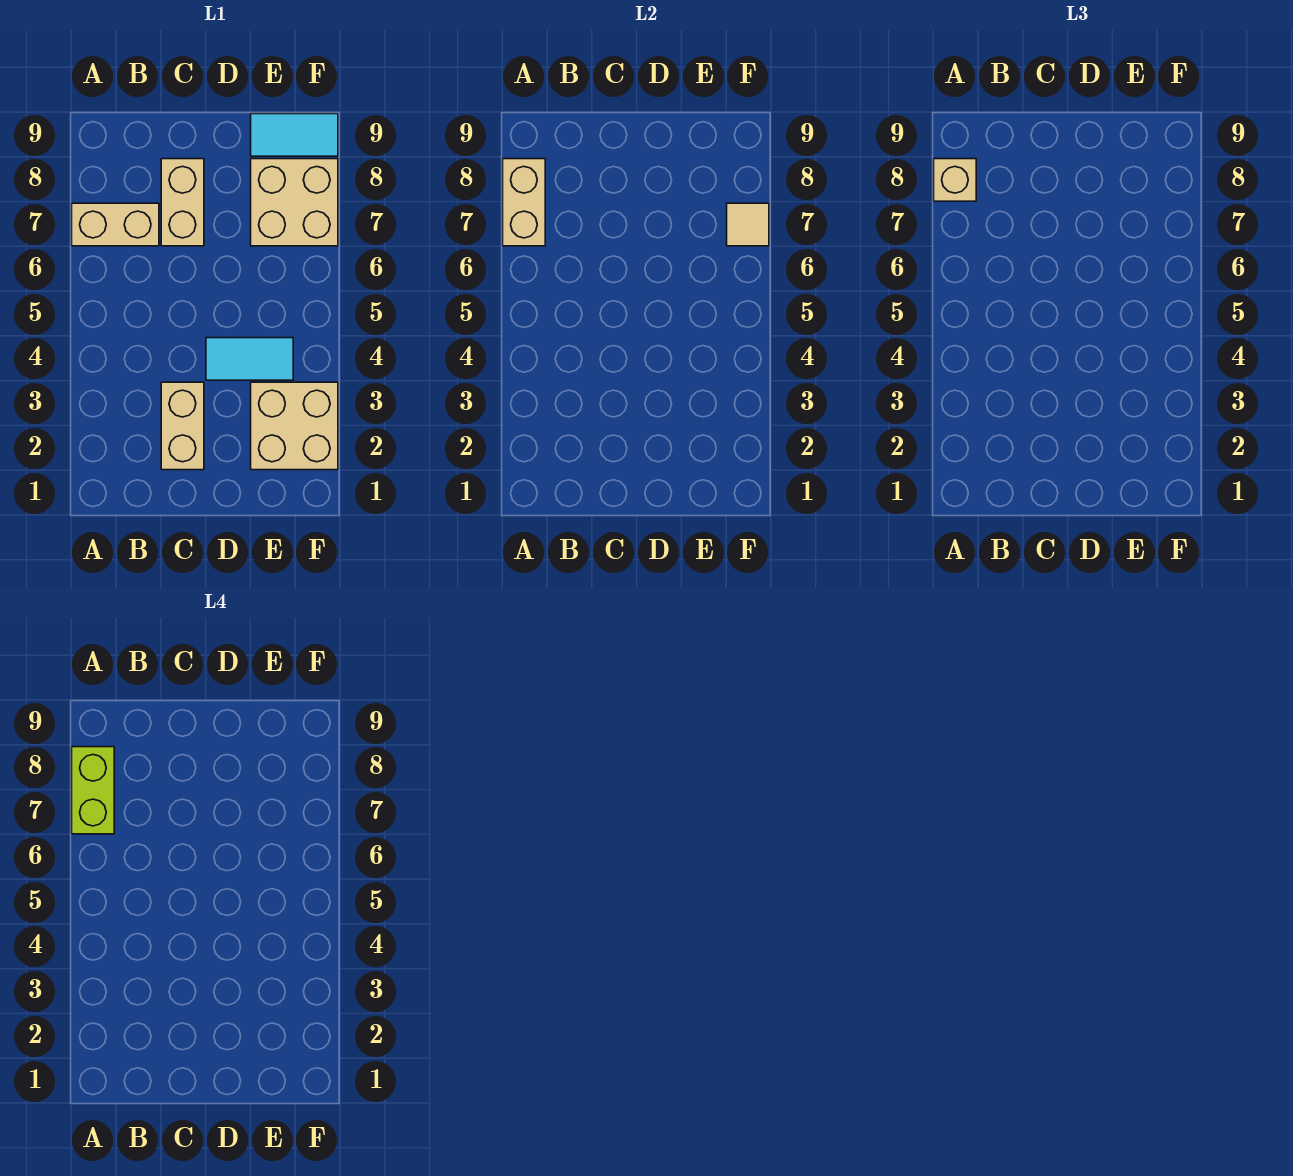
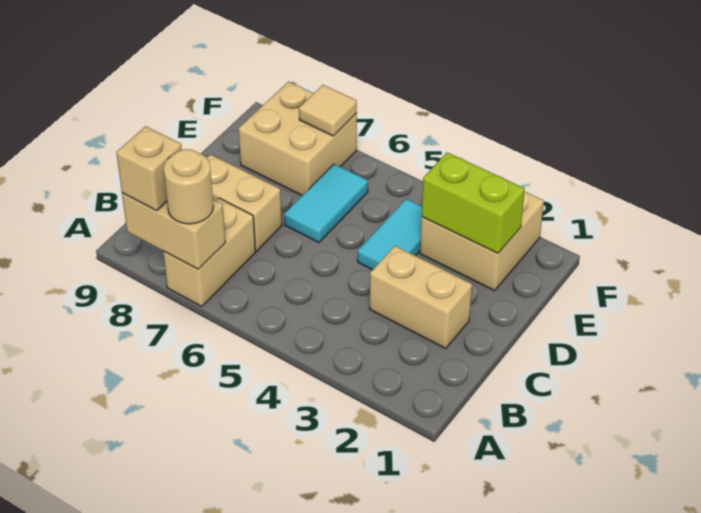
none -> tan 1x1 round brick [164,149,213,224]
lime 1x2 brick [72,747,114,834] -> lime 1x2 brick moved to [421,152,525,253]
cyan 1x2 tile [251,114,338,156] -> cyan 1x2 tile moved to [284,164,368,243]

